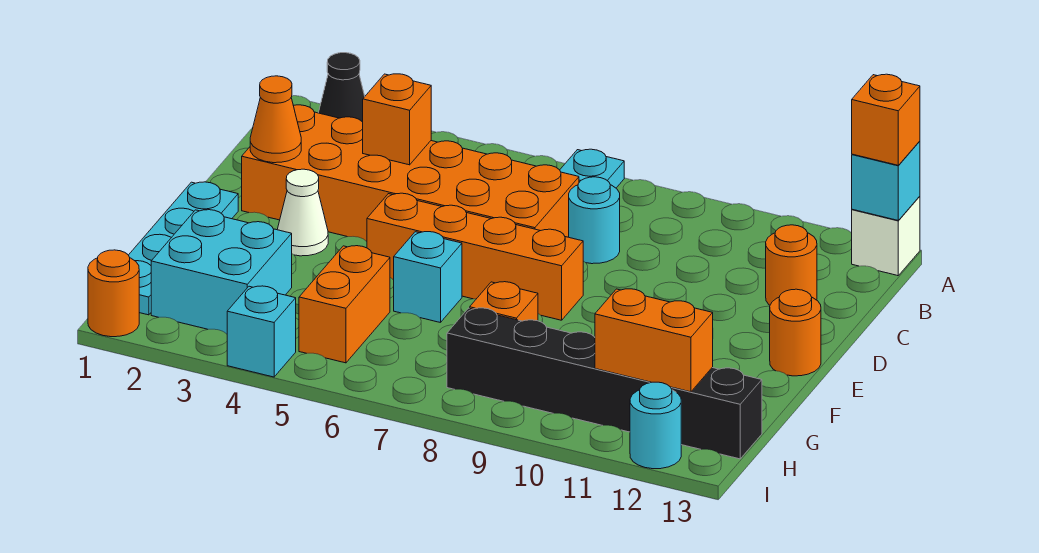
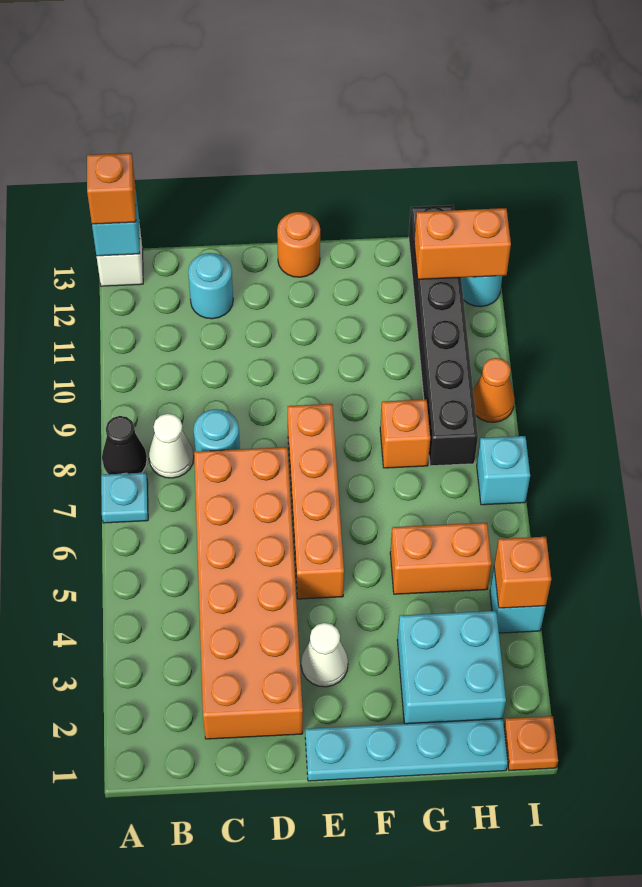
black 1x1 cone [319,53,365,122] -> black 1x1 cone moved to [102,416,147,474]
none -> white 1x1 cone [149,414,194,478]
orange 1x1 brick [363,74,431,165] -> orange 1x1 brick moved to [494,537,551,608]
orange 1x1 round brick [766,225,817,305] -> cyan 1x1 round brick [188,253,233,319]
orange 1x1 cone [250,76,301,163] -> orange 1x1 cone moved to [473,358,514,422]
cyan 1x1 brick [394,232,462,323] -> cyan 1x1 brick moved to [477,436,530,505]
orange 1x2 brick [595,289,713,392] -> orange 1x2 brick turned to [414,208,511,279]
orange 1x1 round brick [88,250,139,337] -> orange 1x1 plate [504,716,558,771]

